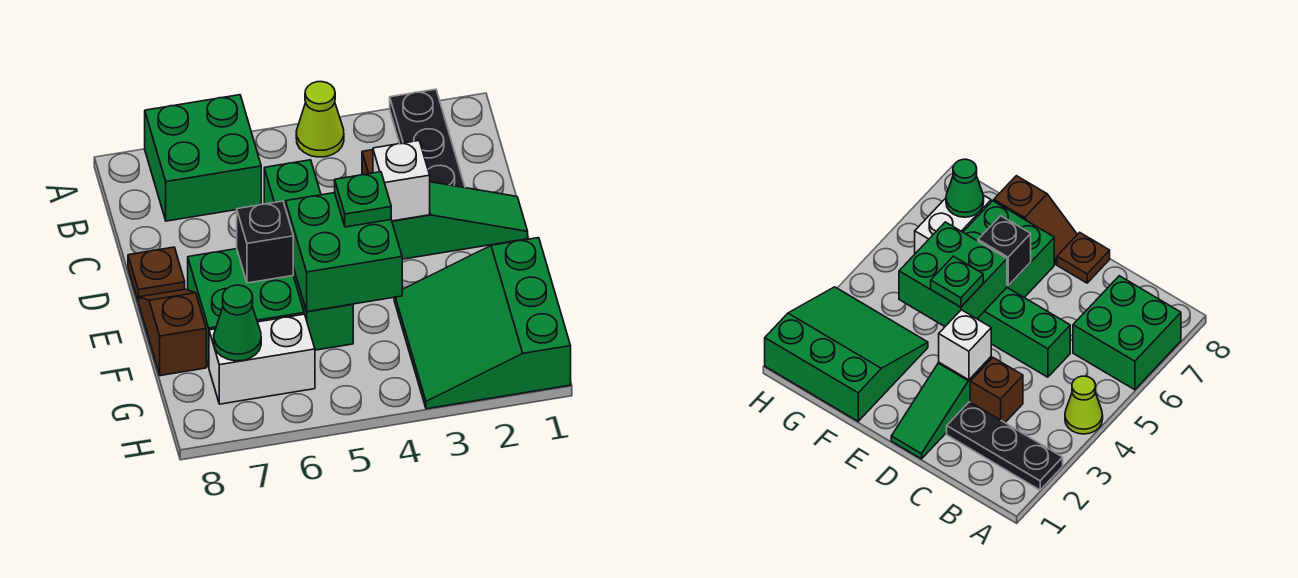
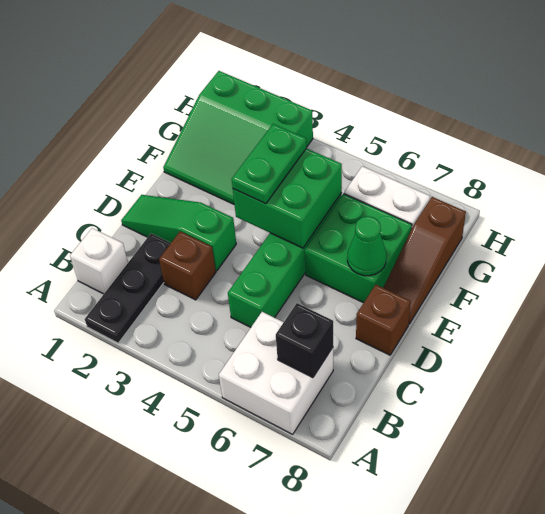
lime 1x1 cone [296,82,344,157] -> none
green 2x2 brick [145,95,261,221] -> white 2x2 brick [219,312,333,434]
white 1x1 brick [373,141,430,221] -> white 1x1 brick moved to [70,228,128,294]
brown 1x1 plate [128,247,185,302] -> brown 1x1 brick [356,285,411,355]
green 1x1 plate [335,172,391,227] -> green 1x2 plate [232,124,307,204]
black 1x1 brick [237,201,293,283] -> black 1x1 brick moved to [276,303,333,378]
brown 1x2 slope [139,289,206,376] -> brown 1x3 slope [383,197,466,324]
green 3x3 slope [394,238,571,409] -> green 3x3 slope turned to [163,71,313,204]
green 1x1 cone [214,285,261,361] -> green 1x1 cone moved to [347,216,386,276]

